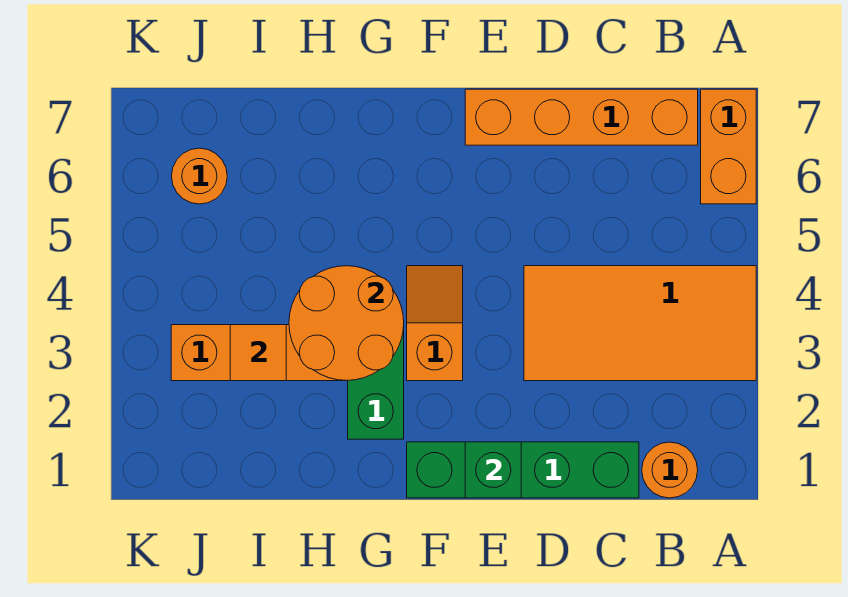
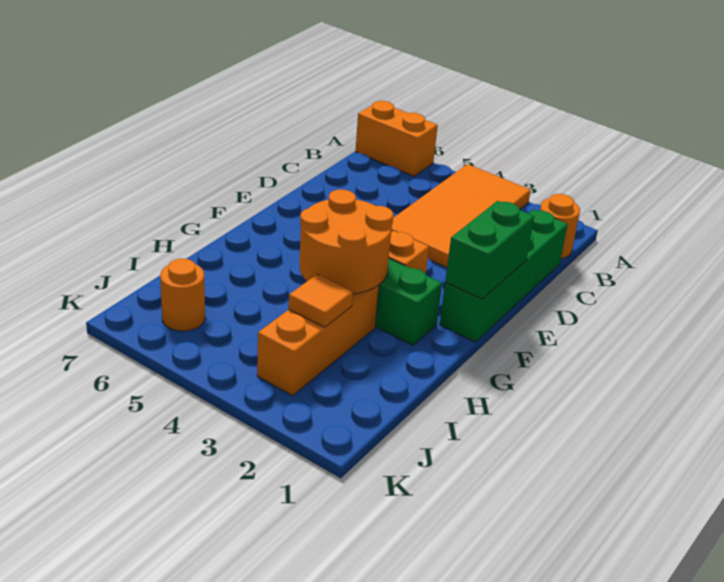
orange 1x4 brick [465,89,698,145] -> none
green 1x1 brick [465,442,521,498] -> green 1x2 brick [445,201,534,299]

